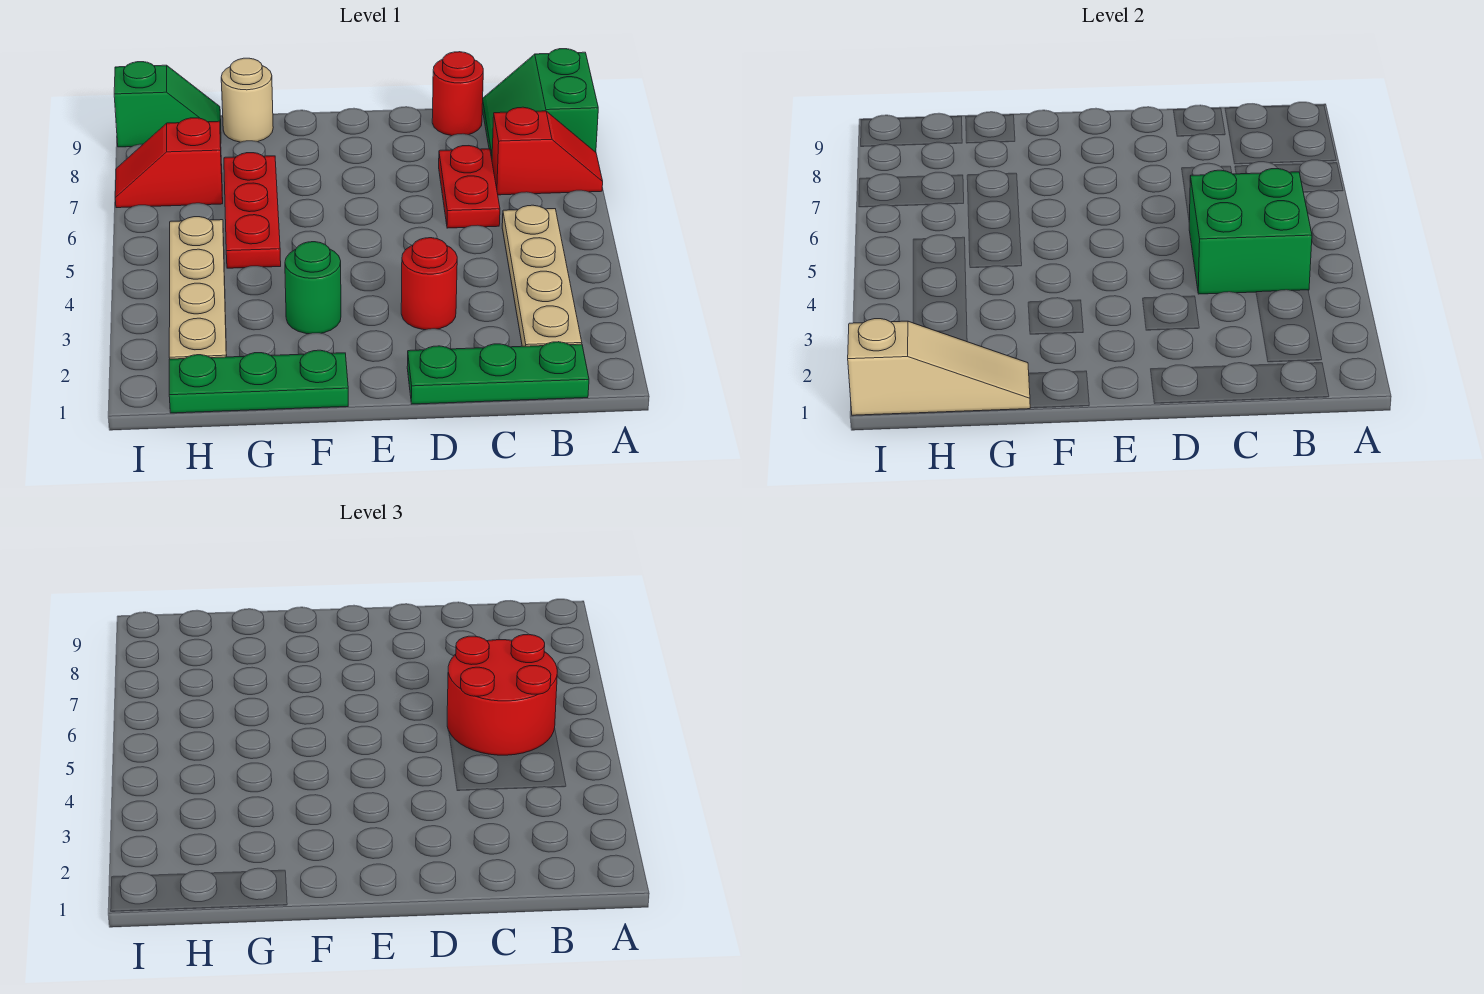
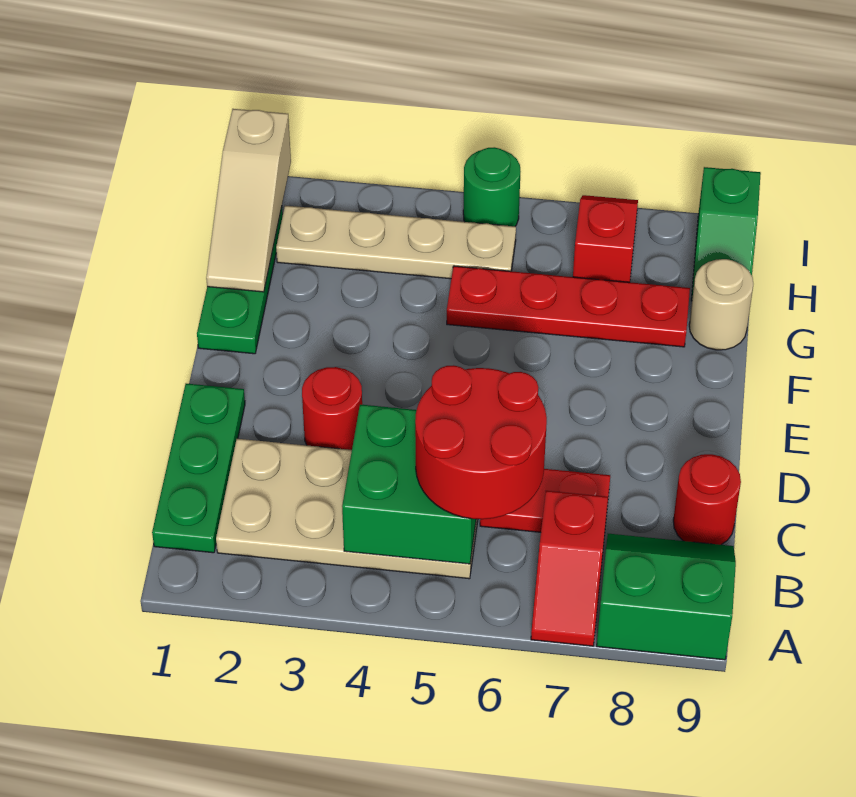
tan 1x4 plate [502,205,582,346] -> tan 2x4 plate [216,439,478,579]
green 1x1 round brick [285,242,341,334] -> green 1x1 round brick moved to [463,147,521,226]
red 1x3 plate [224,153,281,268] -> red 1x4 plate [447,266,690,347]

